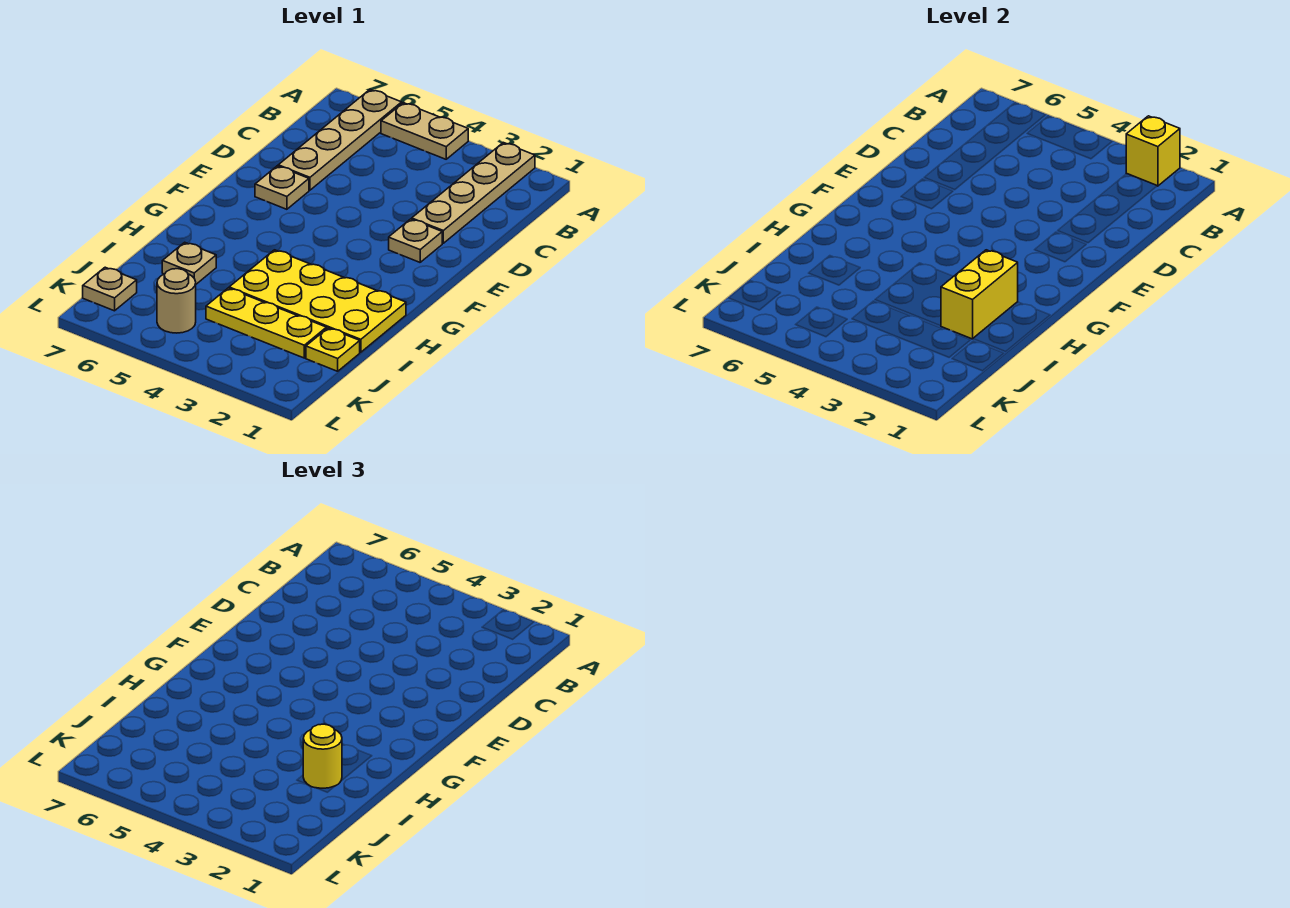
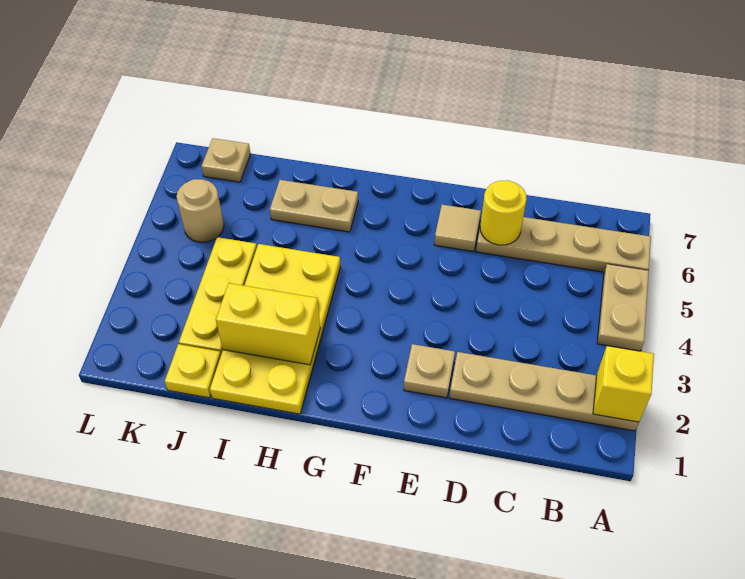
tan 1x1 plate [255,166,309,209] -> tan 1x1 tile [434,205,481,252]
yellow 1x1 round brick [303,724,342,788] -> yellow 1x1 round brick moved to [480,180,527,245]
tan 1x1 plate [162,242,216,284] -> tan 1x2 plate [270,180,358,232]

